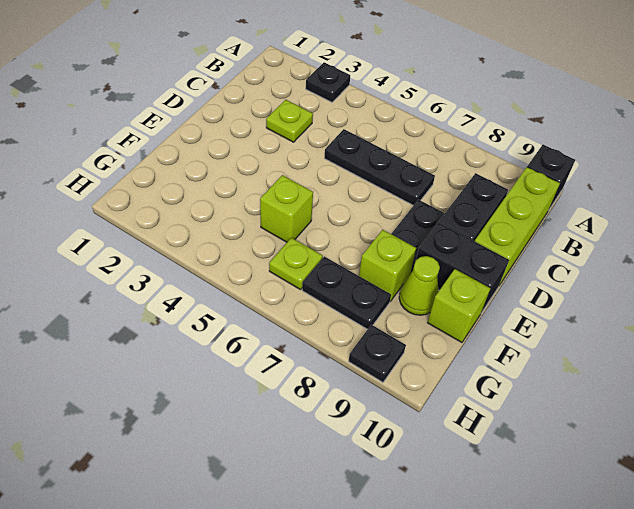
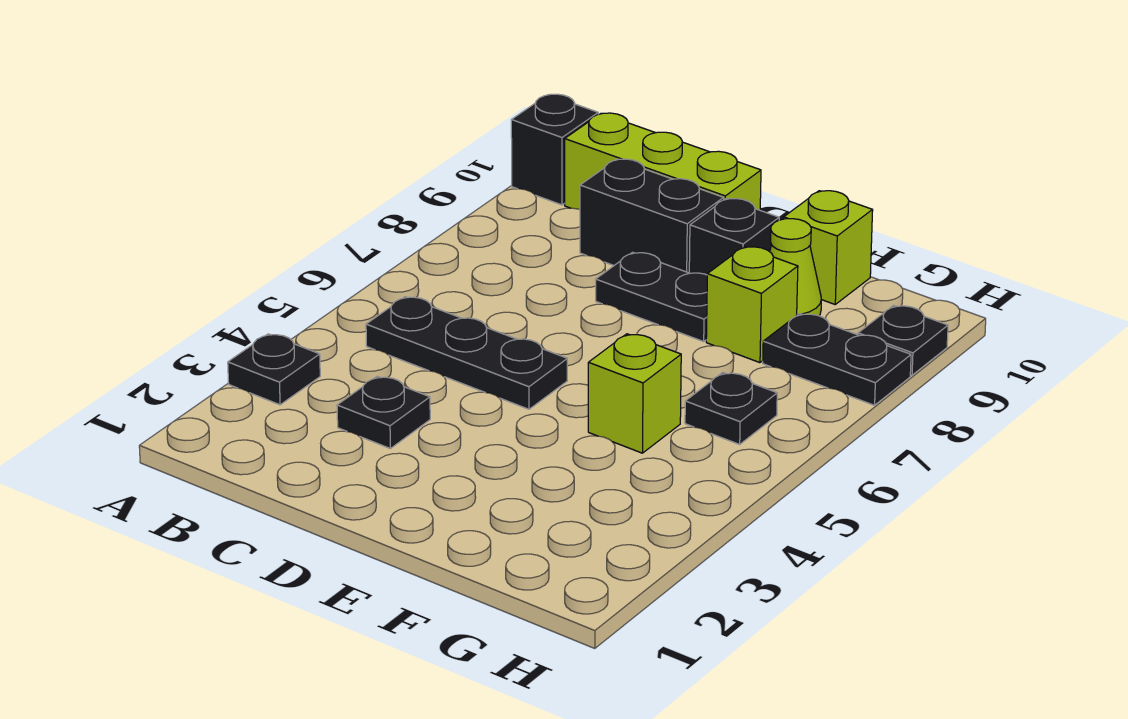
lime 1x1 plate [266,100,313,142] -> black 1x1 plate [337,376,430,448]
black 1x3 plate [324,129,435,206] -> black 1x3 plate turned to [366,297,567,409]
black 1x2 brick [416,222,509,313] -> black 1x1 brick [689,198,779,275]
lime 1x1 plate [269,238,323,290] -> black 1x1 plate [685,372,777,444]
black 1x2 plate [302,256,391,329] -> black 1x2 plate turned to [763,314,911,405]

